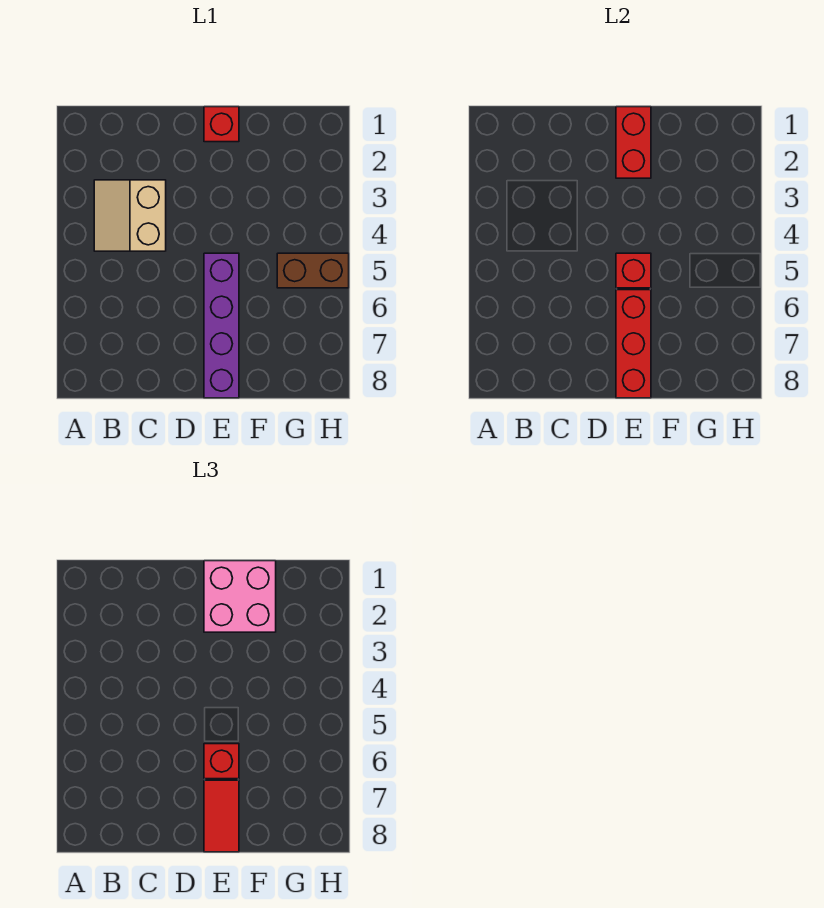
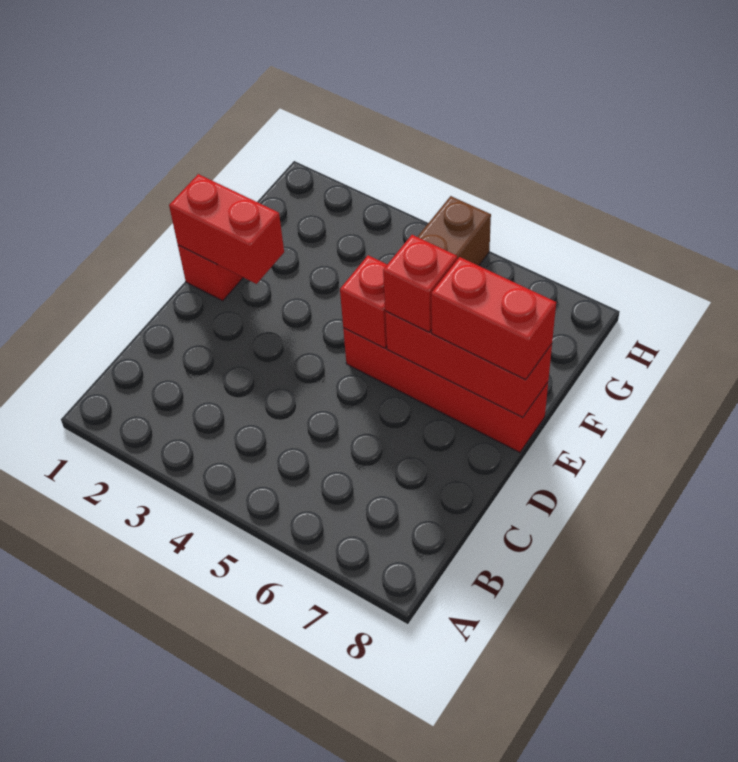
tan 2x2 slope [94,180,166,251] -> none
pink 2x2 brick [204,561,276,632] -> none
purple 1x4 brick [204,253,239,398] -> red 1x4 brick [343,328,548,452]
red 1x2 tile [204,780,239,852] -> red 1x2 brick [431,257,556,380]

